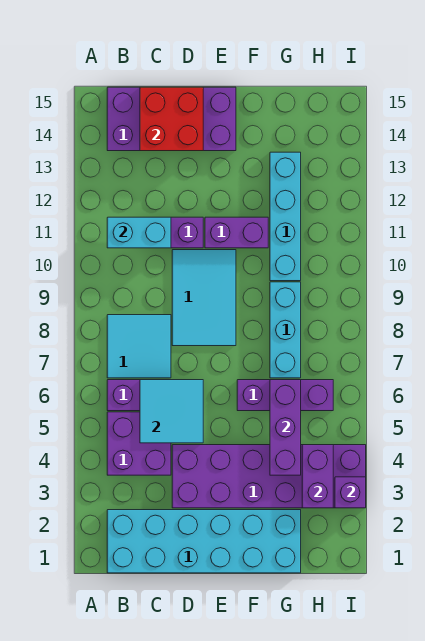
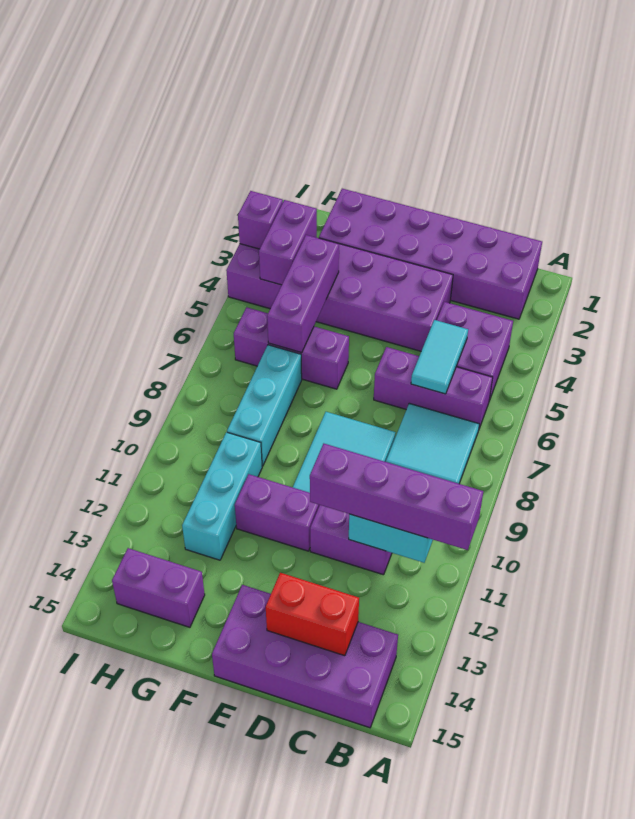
none -> purple 1x4 brick [310,444,483,550]
cyan 2x6 brick [107,510,301,573] -> purple 2x6 brick [319,189,542,319]
cyan 2x2 tile [140,380,203,443] -> cyan 1x2 tile [411,320,468,394]
red 2x2 brick [140,87,203,151] -> red 1x2 brick [266,573,359,656]
cyan 1x4 brick [270,152,301,281] -> cyan 1x3 brick [182,432,262,560]
none -> purple 1x2 brick [112,548,205,627]

